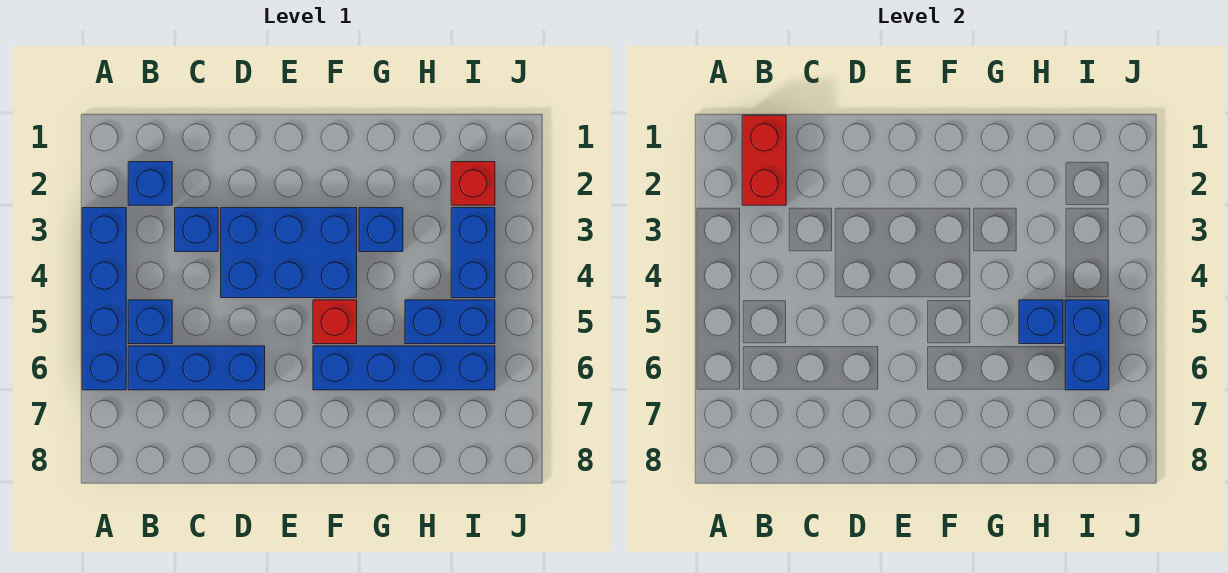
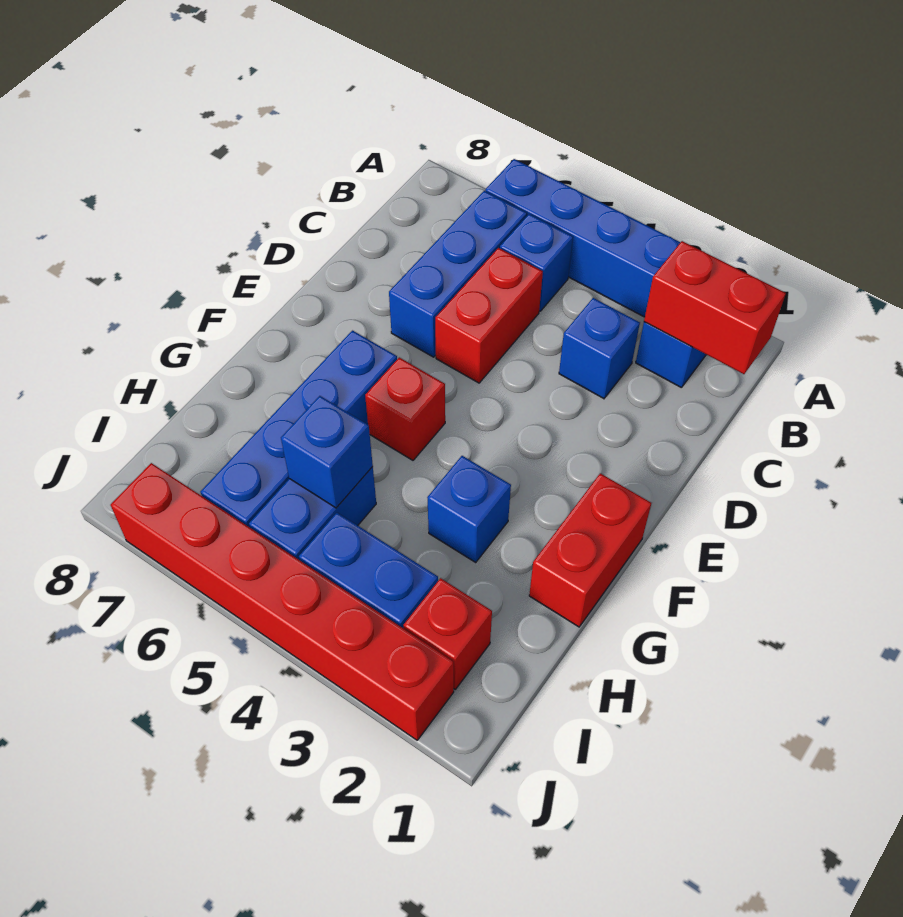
none -> red 1x2 brick [435,248,543,383]
blue 2x3 brick [221,208,357,298] -> none
none -> red 1x2 brick [529,473,651,627]
blue 1x2 brick [1065,300,1109,390] -> none
none -> red 1x6 brick [111,463,454,740]

